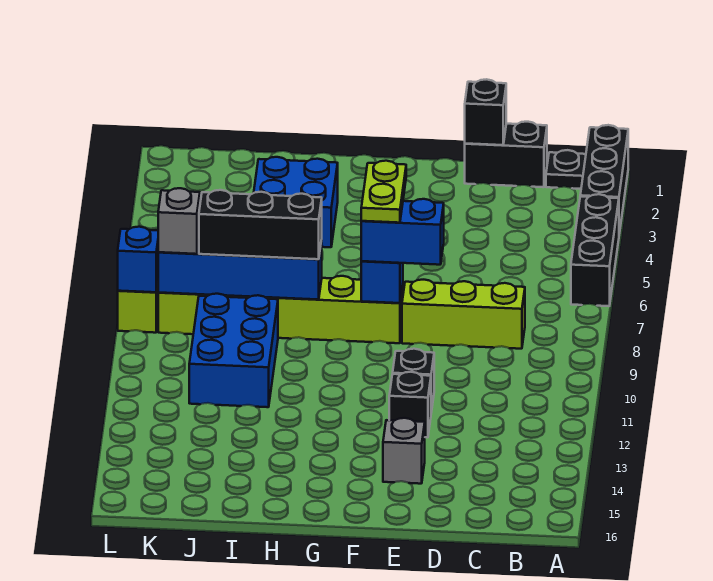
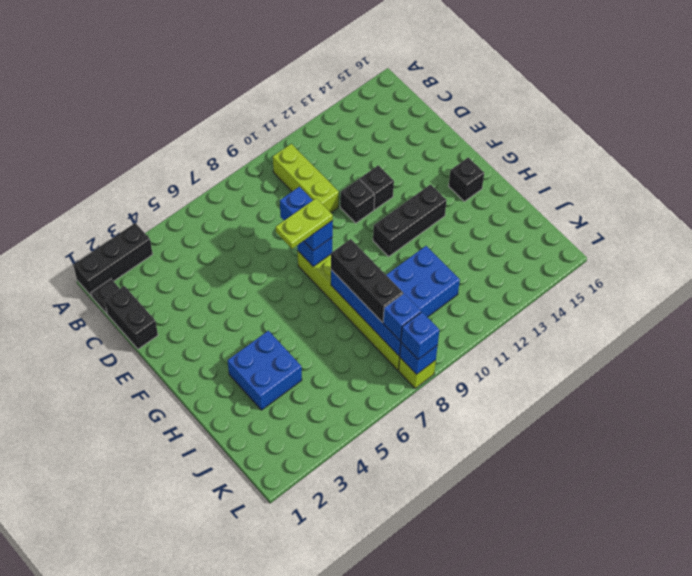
black 1x3 brick [571,194,619,306] -> black 1x3 brick moved to [373,184,447,256]
lime 1x3 brick [402,280,525,349] -> lime 1x3 brick moved to [273,144,339,213]
black 1x1 brick [465,79,506,145] -> black 1x1 brick moved to [449,157,484,201]
grey 1x1 brick [383,418,425,484] -> none
grey 1x1 brick [158,188,200,254] -> blue 1x1 brick [383,293,421,341]
none -> blue 1x1 brick [401,312,439,359]

